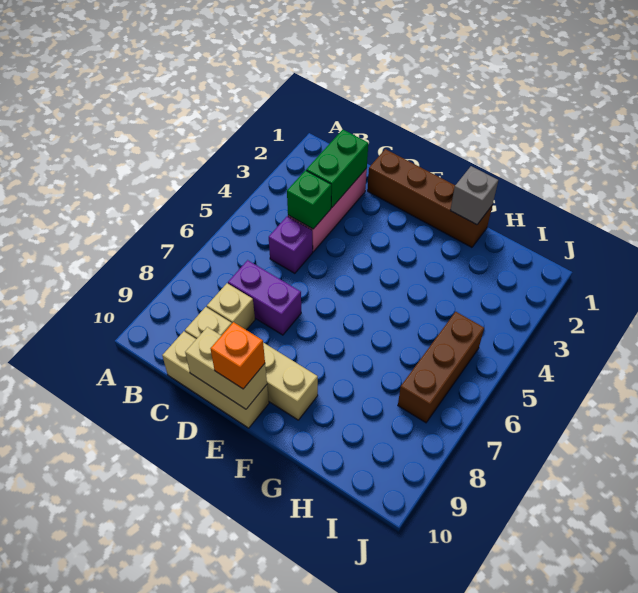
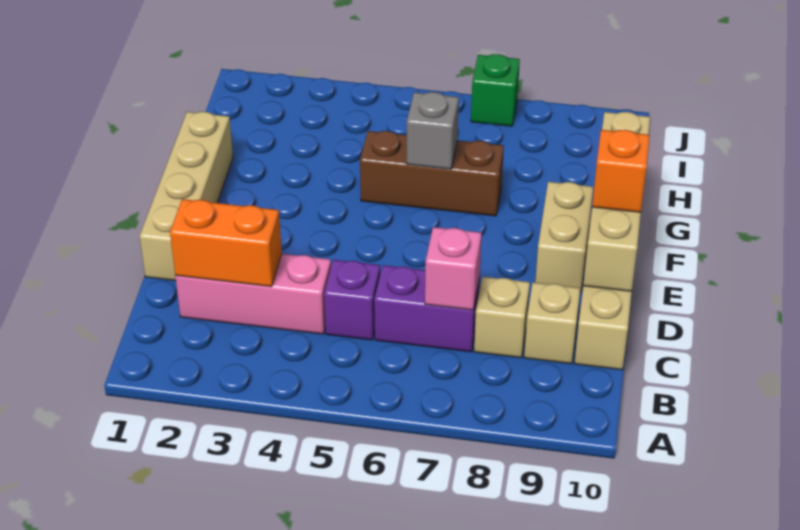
green 1x2 brick [306,130,368,208] -> orange 1x2 brick [170,199,282,287]
green 1x1 brick [287,170,331,229] -> green 1x1 brick moved to [471,54,520,126]
purple 1x2 brick [228,260,301,335] -> purple 1x2 brick turned to [374,265,480,352]
none -> pink 1x1 brick [425,227,482,310]
brown 1x4 brick [367,149,492,247] -> tan 1x4 brick [140,112,233,281]
tan 1x2 brick [185,327,267,409] -> tan 1x4 brick [583,112,650,291]
grey 1x1 brick [450,166,498,225] -> grey 1x1 brick moved to [407,92,459,169]
brown 1x3 brick [398,312,484,423] -> brown 1x3 brick moved to [360,131,504,216]

